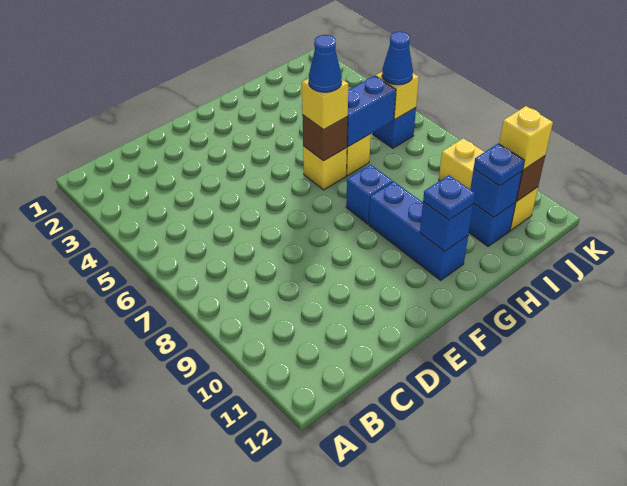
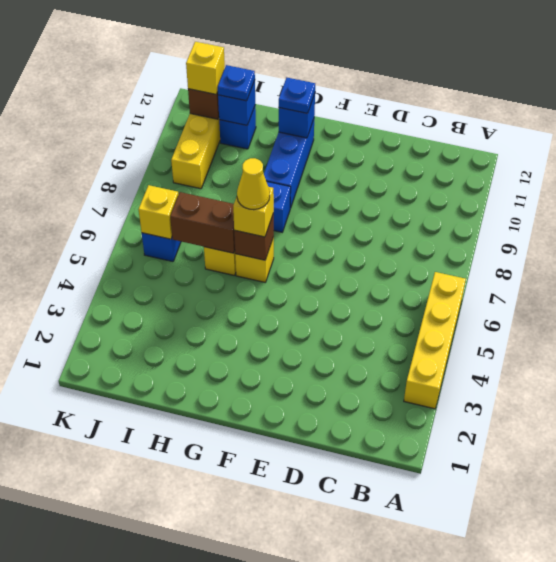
none -> yellow 1x4 brick [404,272,466,409]
blue 1x1 cone [309,35,342,92] -> yellow 1x1 cone [237,158,270,210]
blue 1x2 brick [347,76,396,147] -> brown 1x2 brick [170,192,235,253]
blue 1x1 cone [382,32,413,85] -> none

